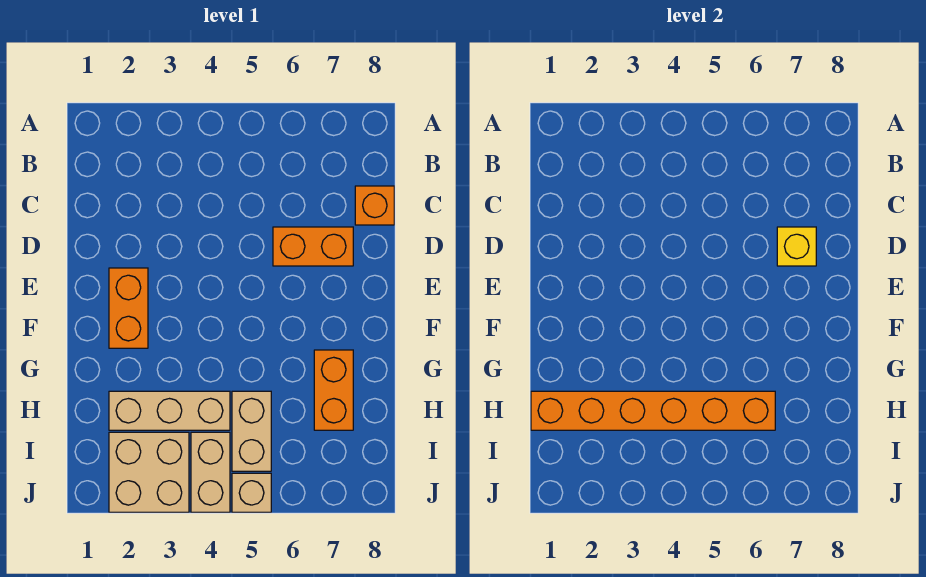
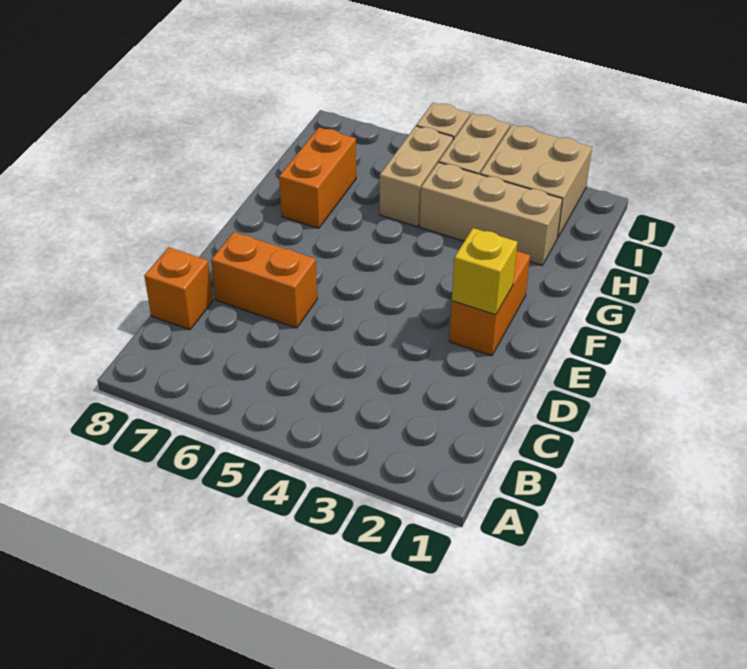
yellow 1x1 brick [777,227,816,266] -> yellow 1x1 brick moved to [452,228,518,315]
orange 1x6 brick [531,391,775,430] -> none

